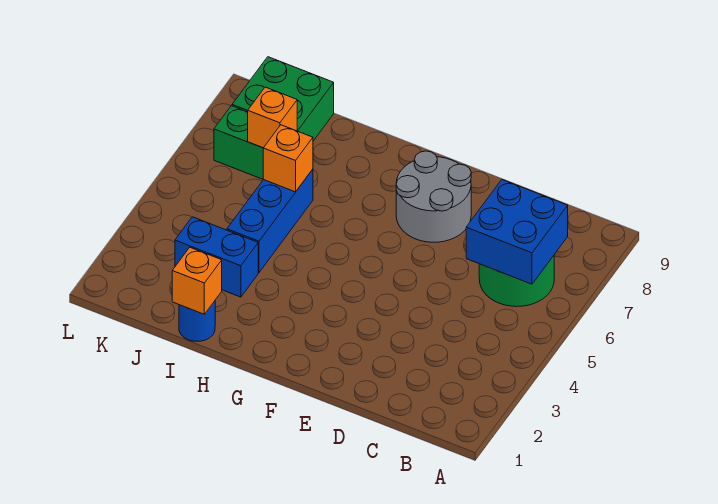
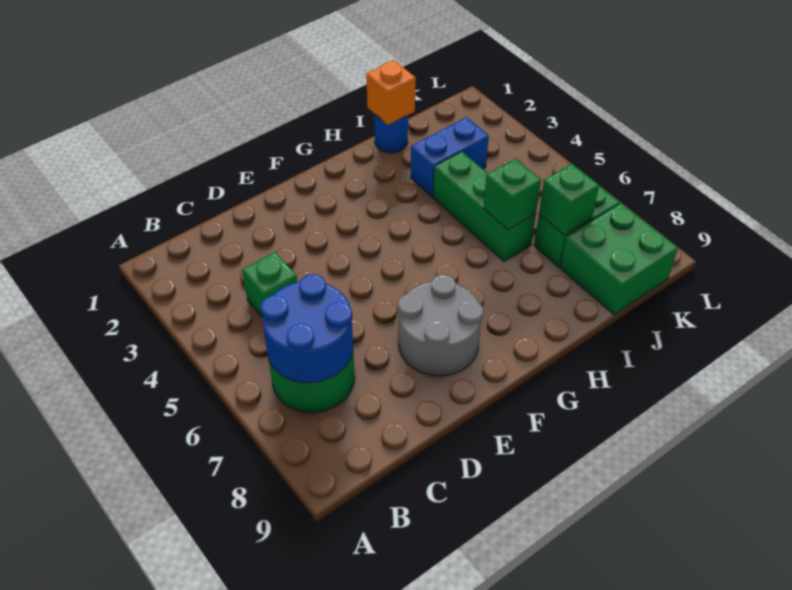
blue 2x2 brick [466,180,568,284] -> blue 2x2 round brick [261,274,353,383]
none -> green 1x1 brick [242,252,297,317]
blue 1x3 brick [227,169,313,273] -> green 1x3 brick [433,152,536,261]
orange 1x1 brick [263,125,313,192] -> green 1x1 brick [483,159,541,230]
orange 1x1 brick [248,87,297,148] -> green 1x1 brick [539,164,599,235]

